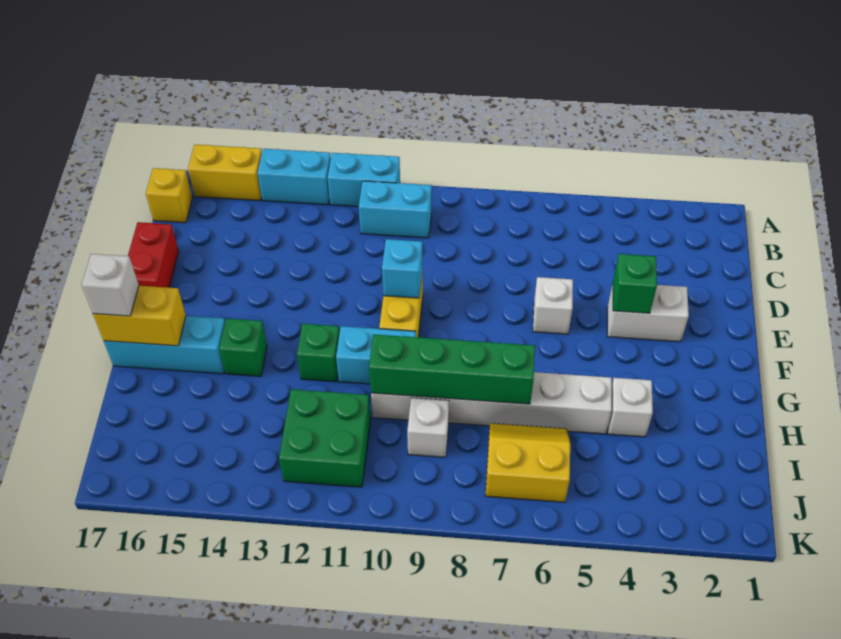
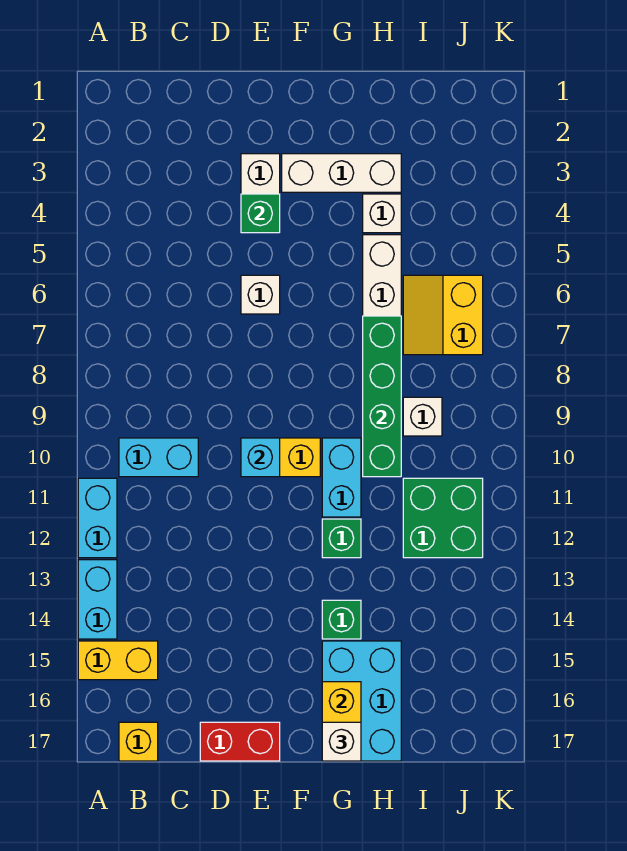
yellow 1x2 brick [188,145,262,201] -> yellow 1x2 brick turned to [78,641,158,680]
cyan 1x2 brick [359,181,432,238] -> cyan 1x2 brick turned to [119,438,198,477]
none -> white 1x3 brick [282,154,401,192]
cyan 1x3 brick [104,316,225,374] -> cyan 2x3 brick [322,641,401,761]

